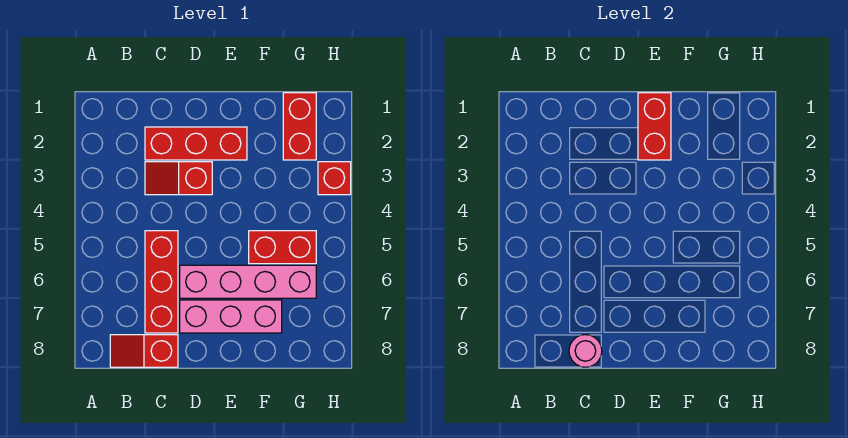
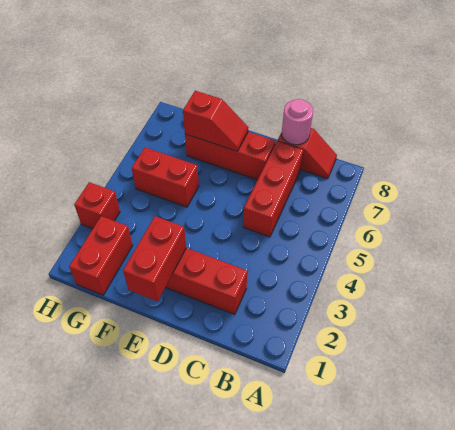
red 1x2 slope [145,162,212,195] -> red 1x2 slope moved to [183,91,249,151]
pink 1x4 brick [180,265,316,298] -> none
pink 1x3 brick [180,300,282,333] -> red 1x3 brick [185,132,276,180]

